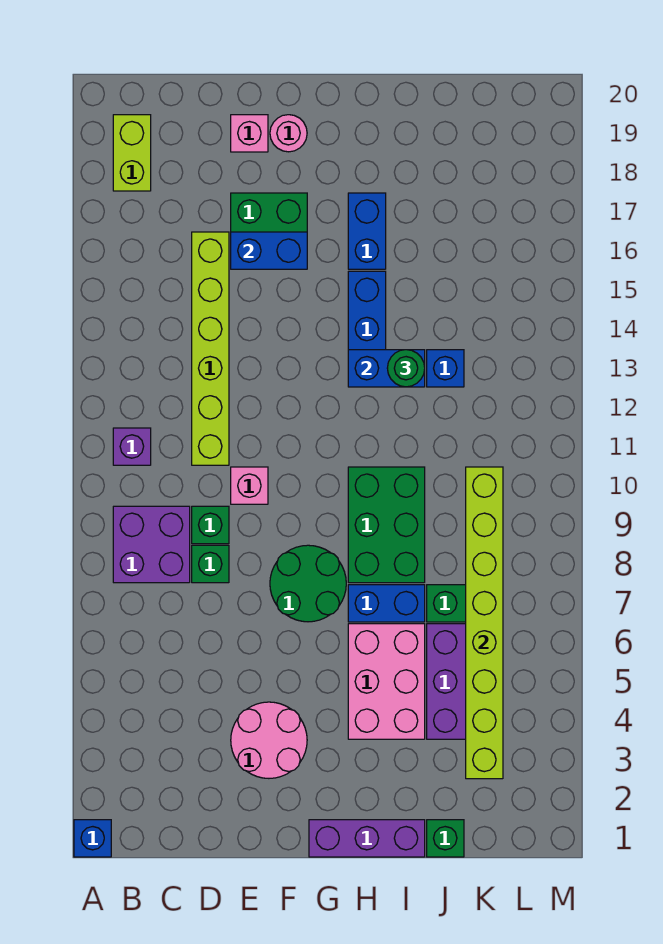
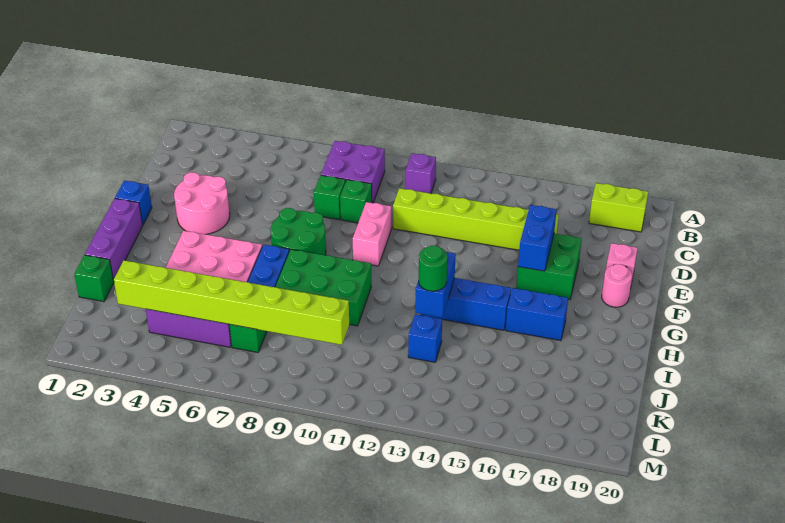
blue 1x1 brick [74,820,111,857] -> blue 1x1 brick moved to [115,181,152,225]
pink 1x1 brick [231,467,268,504] -> pink 1x2 brick [353,202,391,266]

